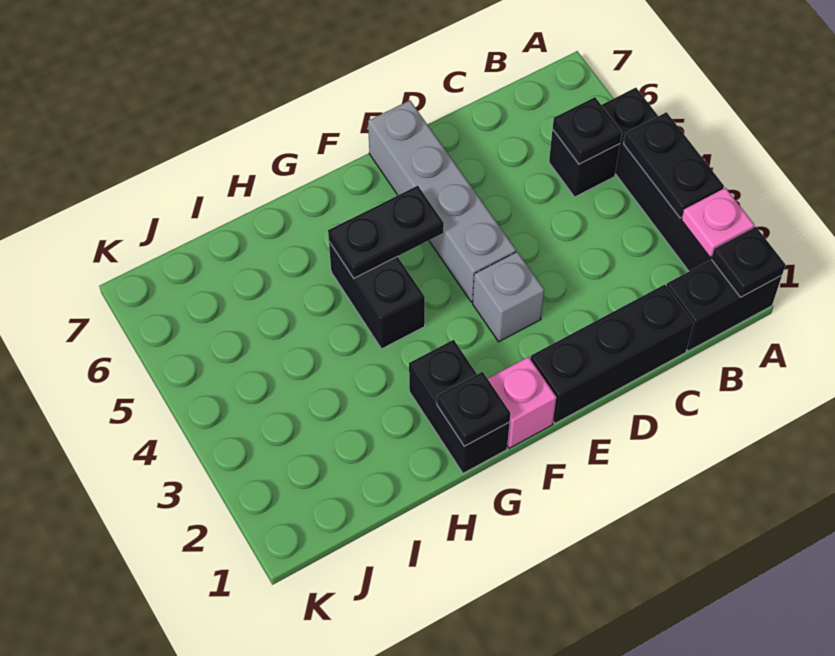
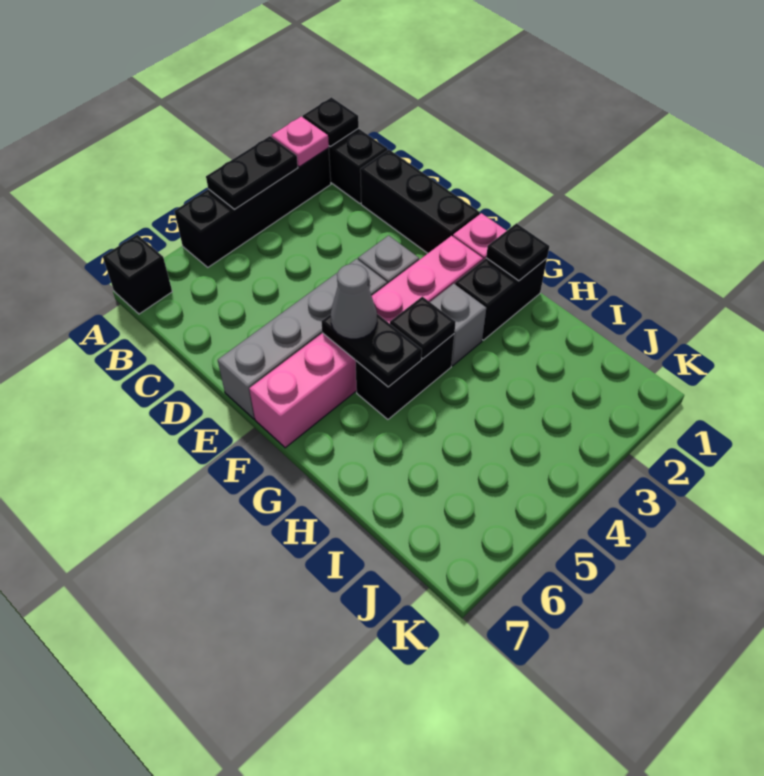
black 1x1 brick [549,130,620,197] -> black 1x1 brick moved to [103,235,172,314]
black 1x1 plate [553,97,622,164] -> black 1x1 plate moved to [390,297,456,359]
none -> pink 1x6 brick [249,236,483,448]
none -> grey 1x1 cone [331,264,377,339]
none -> grey 1x1 brick [430,284,486,366]

